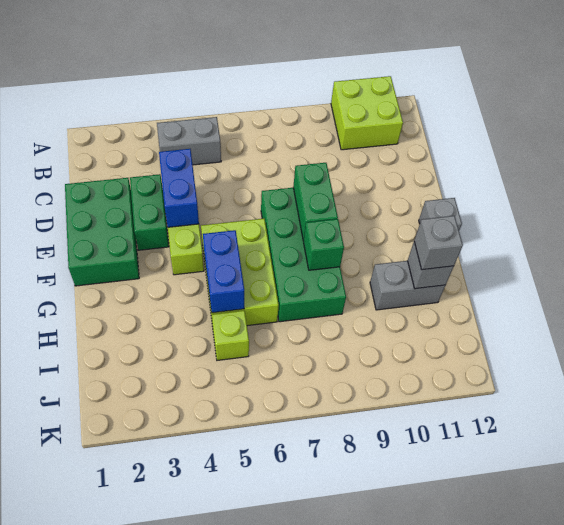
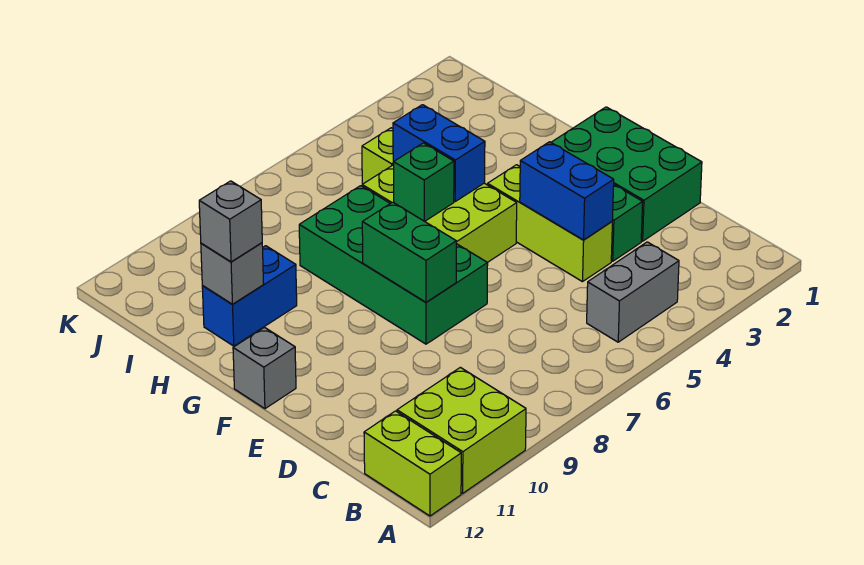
none -> lime 1x2 brick [364,411,461,516]
green 1x1 brick [304,219,344,270] -> green 1x1 brick moved to [393,143,454,221]
grey 1x2 brick [370,261,445,310] -> blue 1x2 brick [202,246,297,346]

